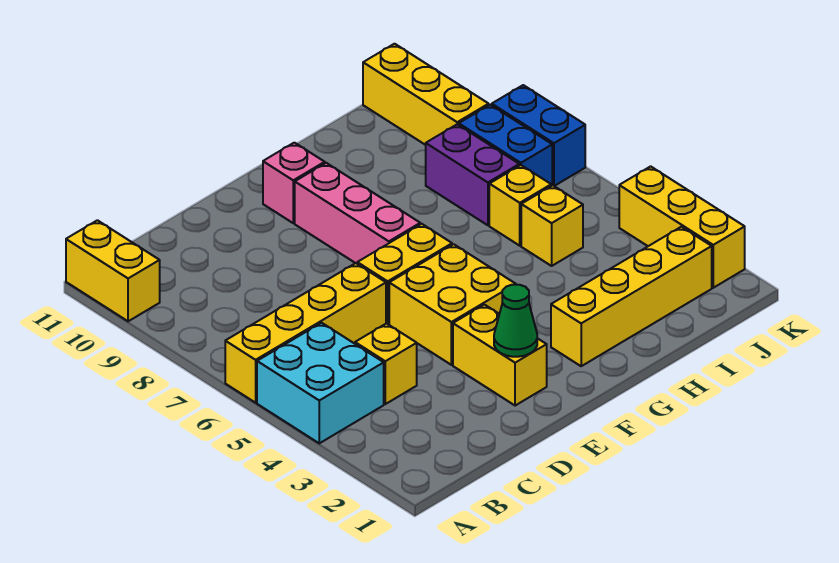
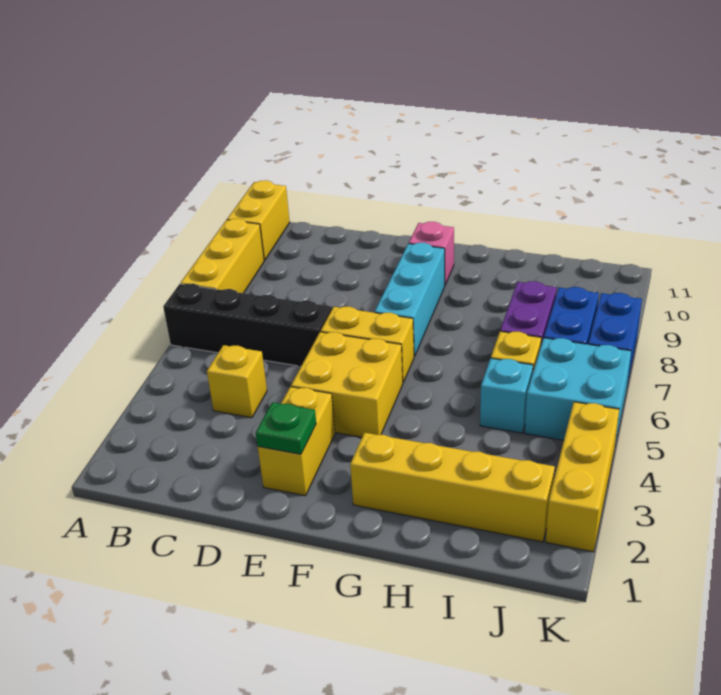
cyan 2x2 brick [257,323,384,443] -> cyan 2x2 brick moved to [525,338,631,444]
yellow 1x4 brick [225,263,386,403] -> black 1x4 brick [163,283,332,366]
green 1x1 cone [494,285,537,357] -> green 1x1 plate [256,402,316,454]
pink 1x3 brick [295,163,420,264] -> cyan 1x3 brick [375,243,445,357]
yellow 1x1 brick [521,185,583,266] -> cyan 1x1 brick [480,358,533,433]
yellow 1x3 brick [363,44,489,145] -> yellow 1x3 brick moved to [181,219,264,293]

